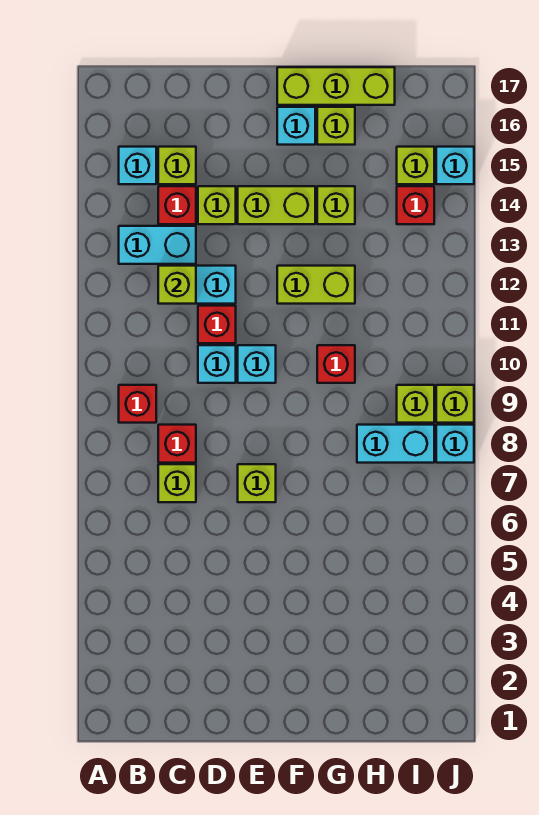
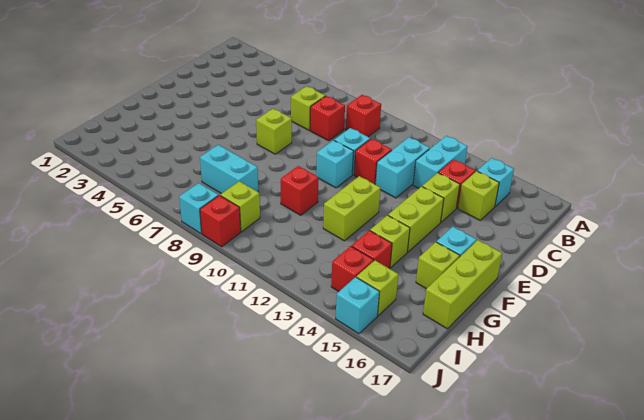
lime 1x1 brick [158,266,196,304] -> none
cyan 1x2 brick [357,425,434,463] -> cyan 1x2 brick turned to [200,145,258,194]
none -> red 1x1 brick [352,230,392,269]
lime 1x1 brick [436,385,474,423] -> red 1x1 brick [200,195,241,247]

